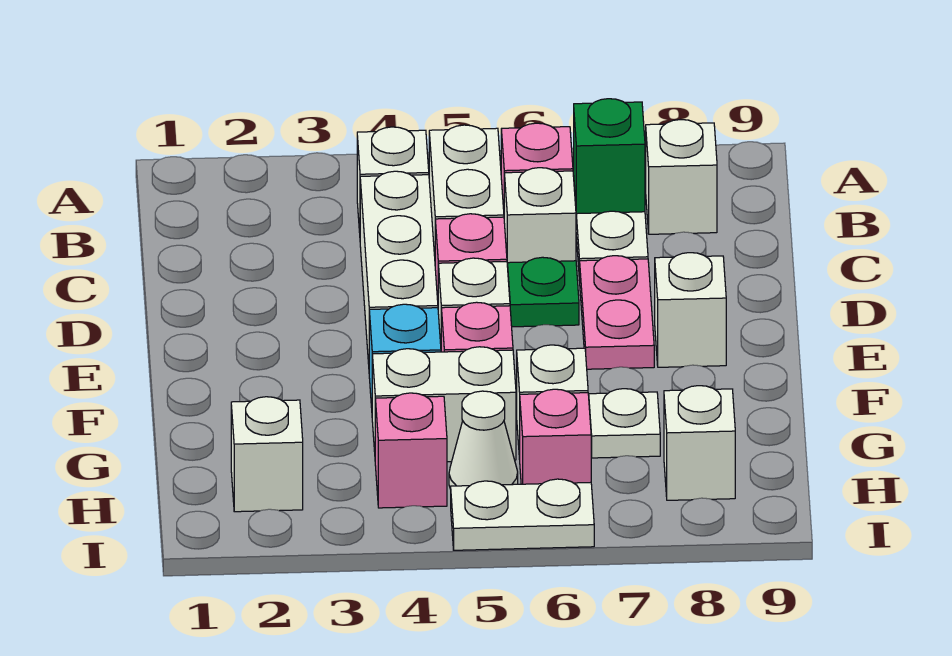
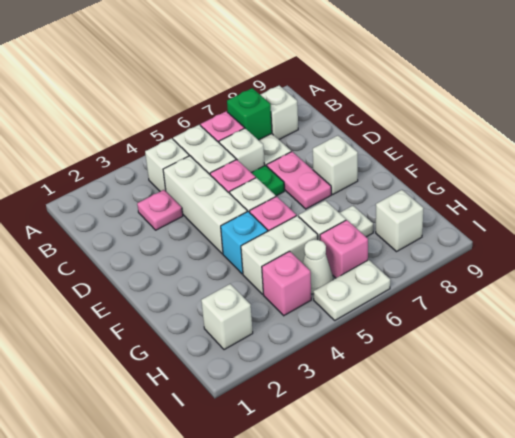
none -> pink 1x1 plate [137,190,183,230]

